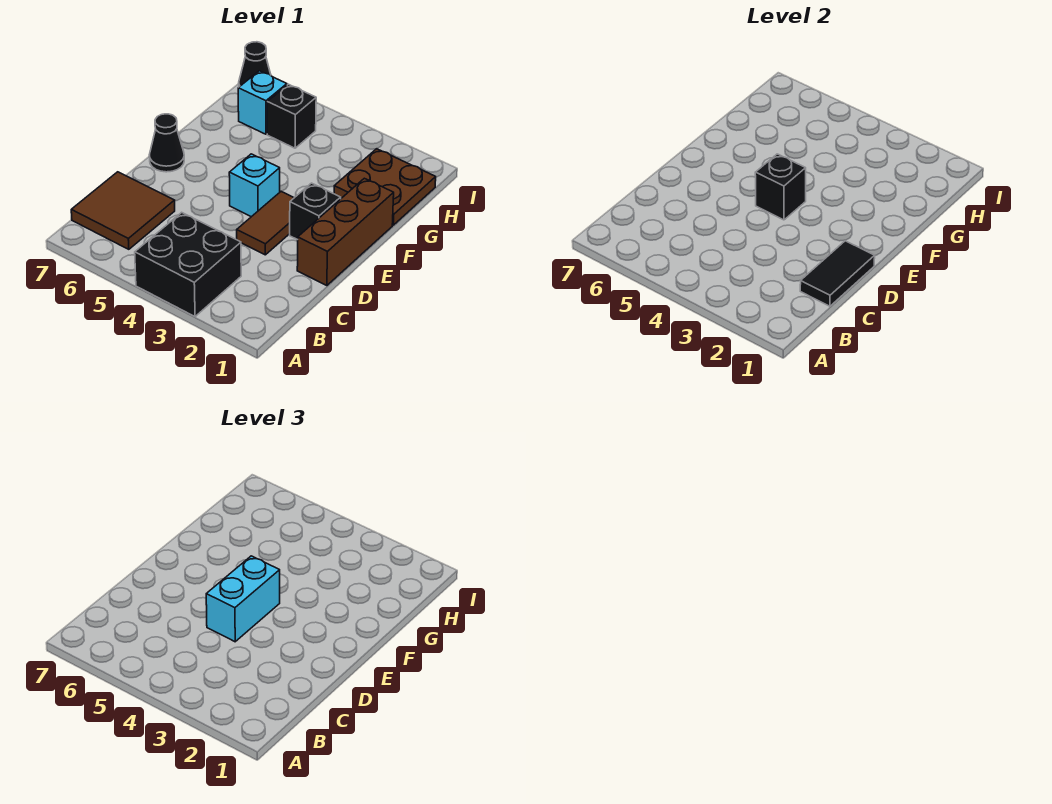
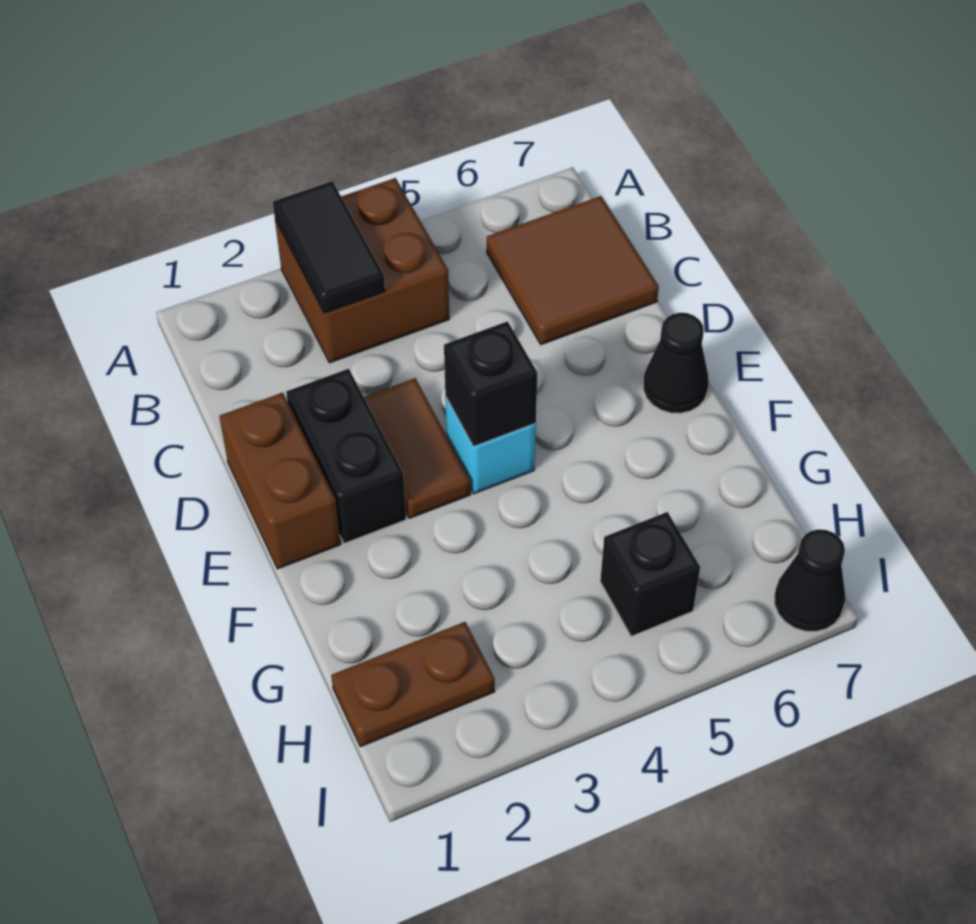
black 2x2 brick [135,212,241,317] -> brown 2x2 brick [275,178,449,363]
black 1x2 tile [800,241,875,306] -> black 1x2 tile moved to [273,181,385,313]
brown 1x3 brick [297,178,394,286] -> brown 1x2 brick [219,393,341,569]
cyan 1x2 brick [206,556,280,642] -> none
black 1x1 brick [290,183,341,240] -> black 1x2 brick [286,369,406,543]
brown 2x2 plate [334,149,436,225] -> brown 1x2 plate [331,622,495,747]
cyan 1x1 brick [238,71,287,134] -> none

